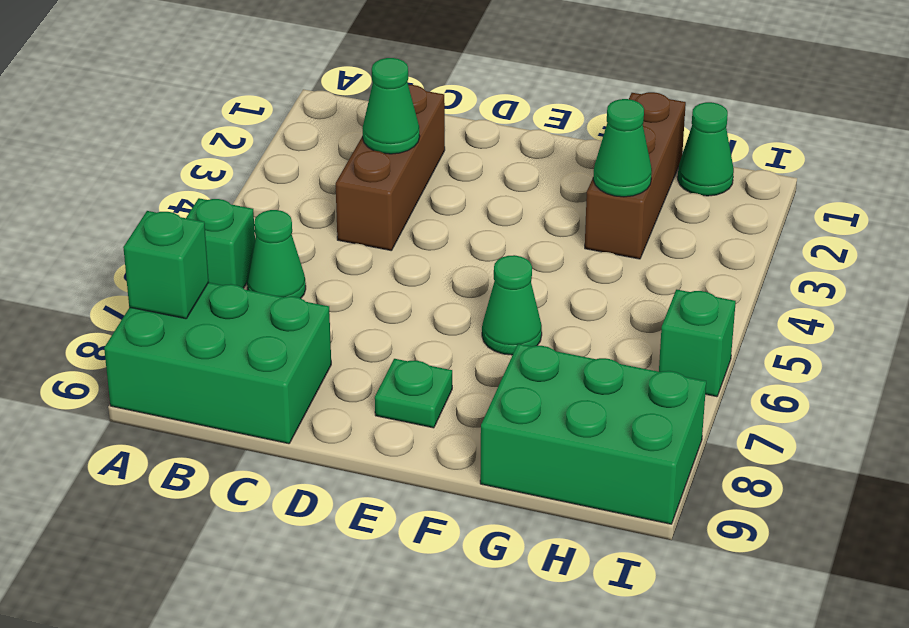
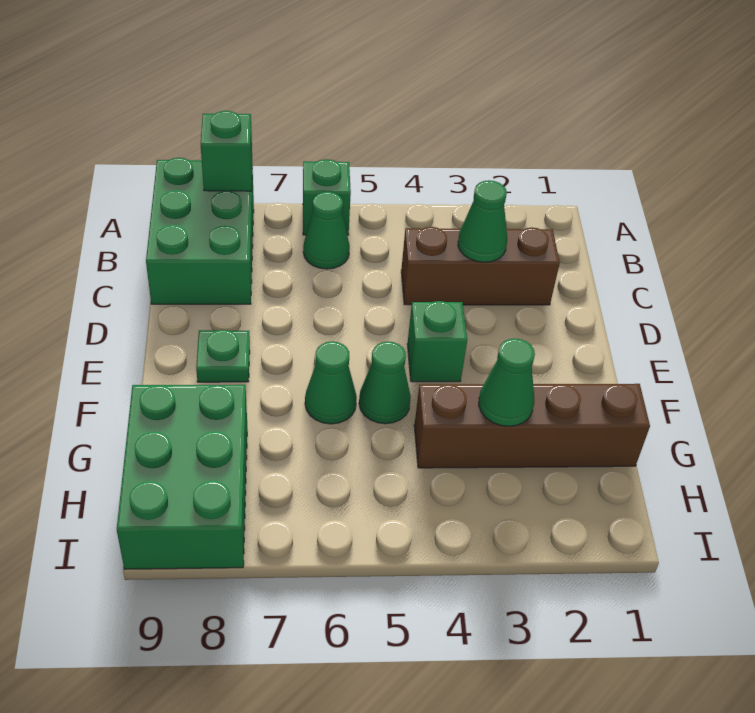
brown 1x3 brick [585,92,686,259] -> brown 1x4 brick [414,384,650,468]
green 1x1 cone [678,102,734,196] -> green 1x1 cone moved to [359,341,411,424]
green 1x1 brick [659,290,736,397] -> green 1x1 brick moved to [407,301,467,382]

